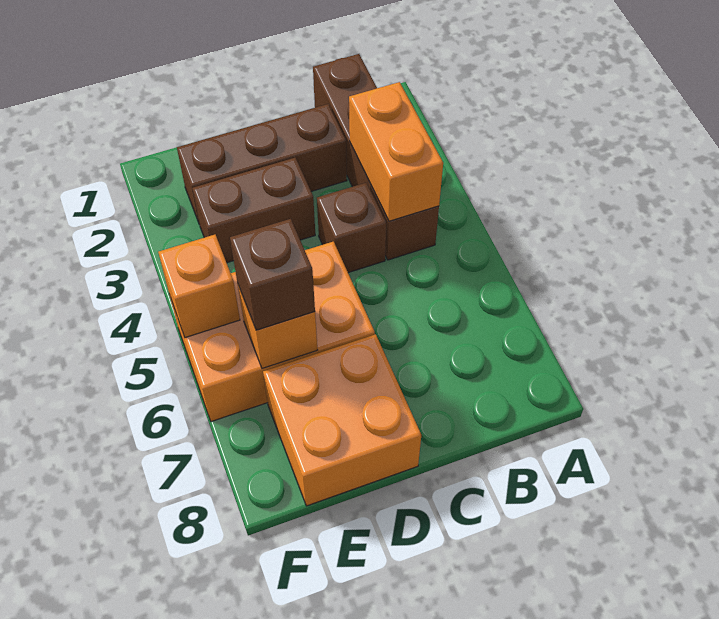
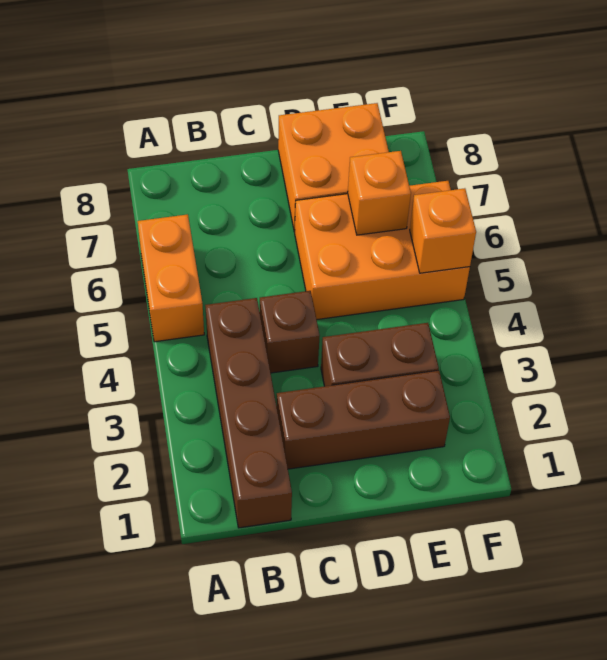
orange 1x2 brick [349,82,443,221] -> orange 1x2 brick moved to [138,214,204,342]
brown 1x1 brick [230,219,315,330] -> none

